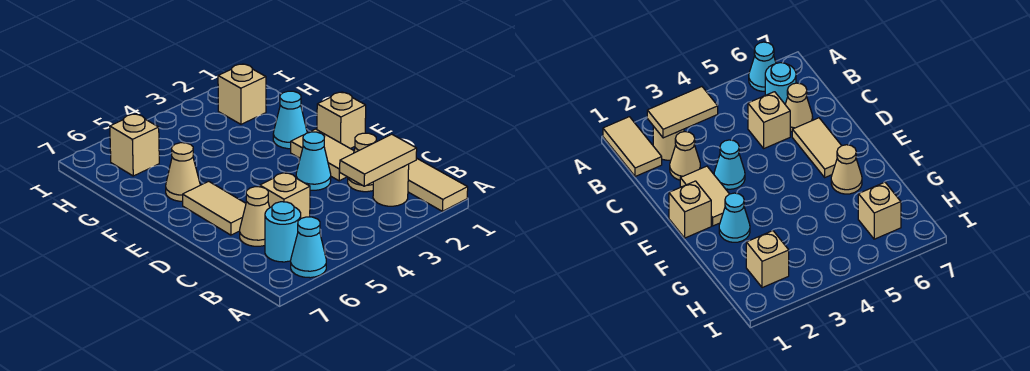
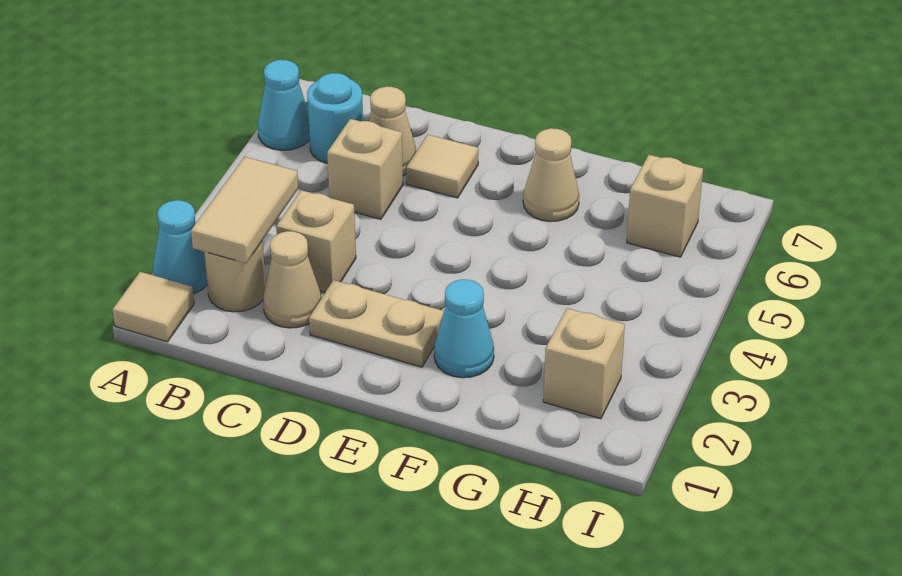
tan 1x2 tile [408,159,468,211] -> tan 1x1 tile [113,272,194,342]
tan 1x2 tile [291,129,354,181] -> tan 1x2 plate [309,280,444,367]
cyan 1x1 cone [296,132,331,190] -> cyan 1x1 cone moved to [153,200,207,294]
tan 1x2 tile [183,181,246,235] -> tan 1x1 tile [406,134,478,198]
tan 1x1 brick [317,92,366,149] -> tan 1x1 brick moved to [276,190,356,292]

